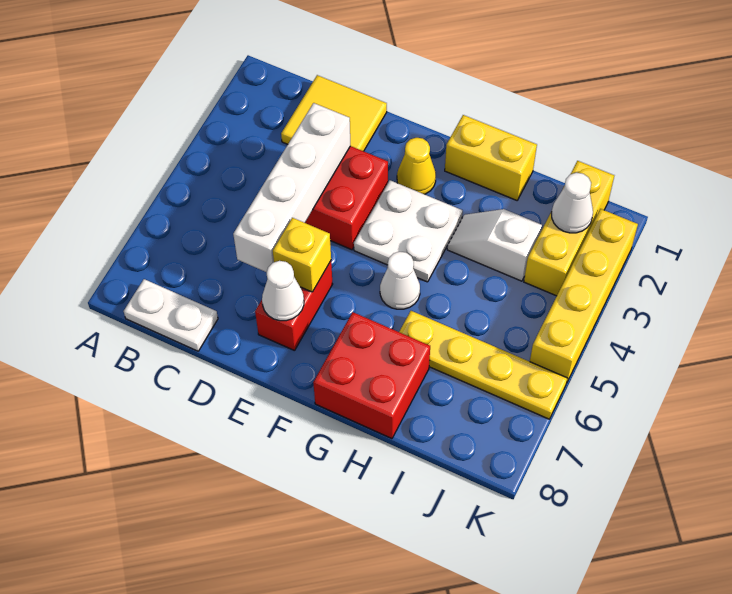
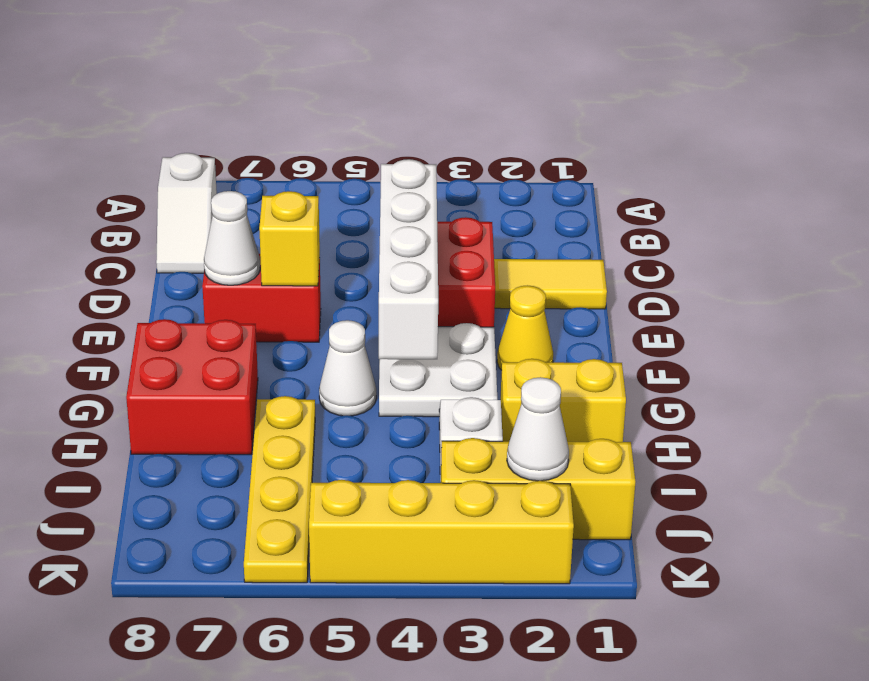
white 1x2 plate [124,279,218,351] -> white 1x2 slope [156,153,217,273]
yellow 2x2 tile [281,75,387,151] -> yellow 1x2 tile [494,259,607,309]
white 1x4 brick [233,103,350,272] -> white 1x4 brick turned to [379,159,438,359]
yellow 1x2 brick [445,115,537,200] -> yellow 1x2 brick turned to [500,359,626,442]

